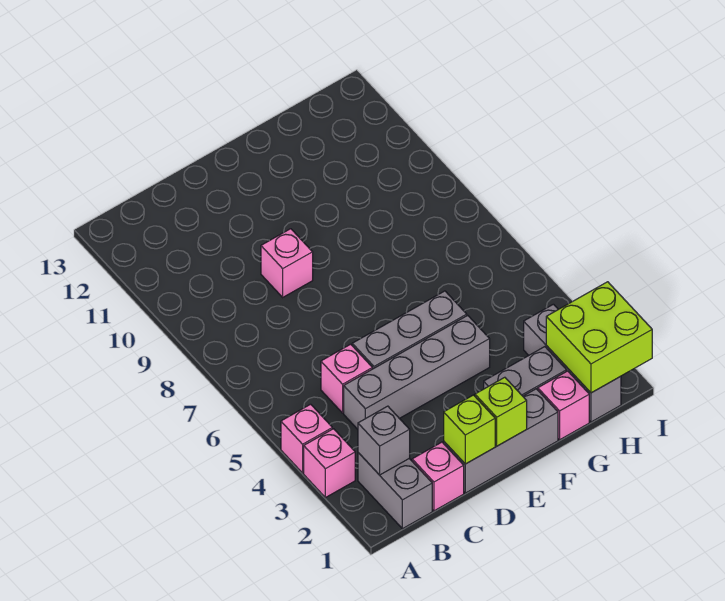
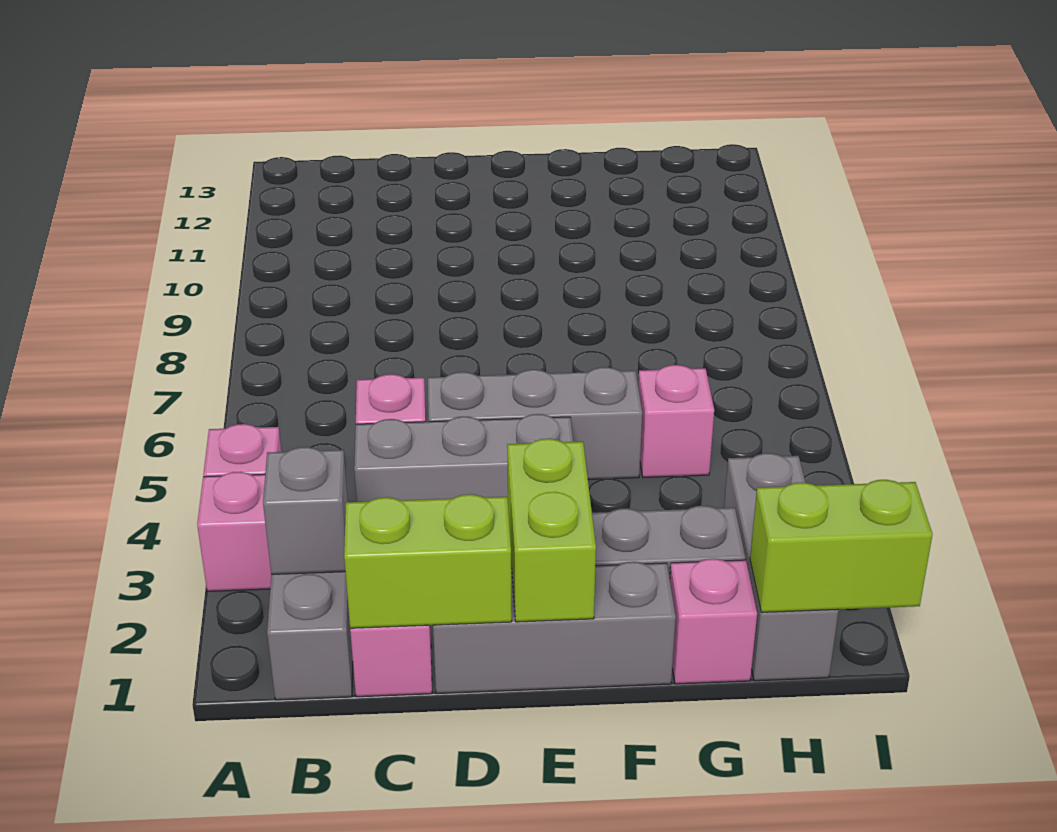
grey 1x4 brick [344,315,490,429] -> grey 1x3 brick [354,414,573,502]
lime 1x1 brick [444,395,495,464] -> lime 1x2 brick [344,494,512,628]
pink 1x1 brick [261,229,313,297] -> pink 1x1 brick moved to [638,365,714,477]
lime 1x1 brick [475,377,527,446] -> lime 1x2 brick [507,439,596,622]
lime 2x2 brick [546,282,652,393] -> lime 1x2 brick [750,480,933,612]

